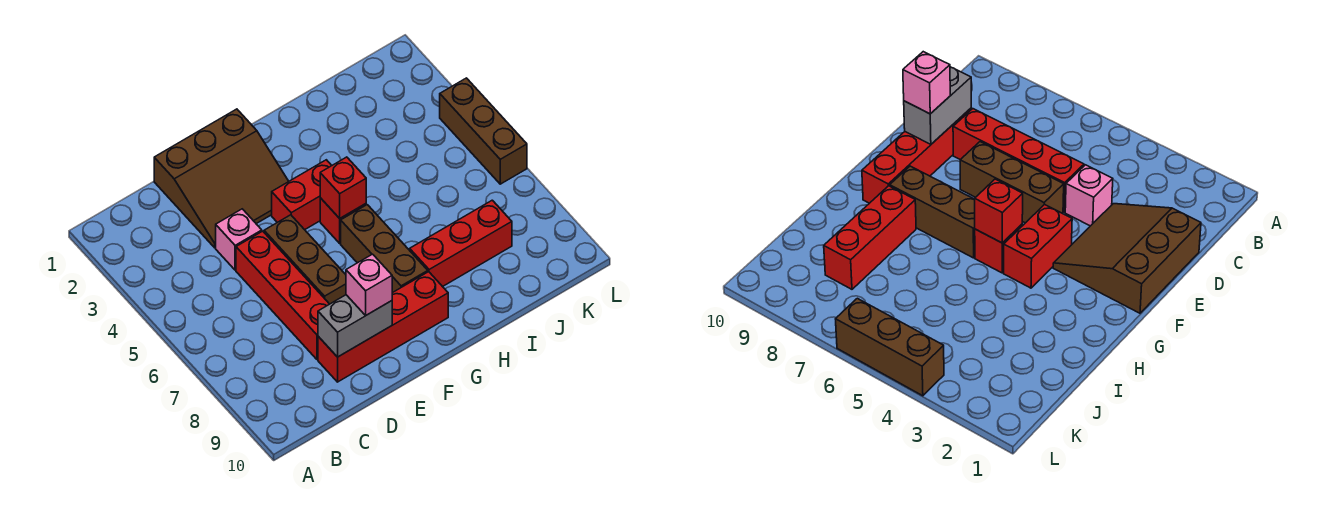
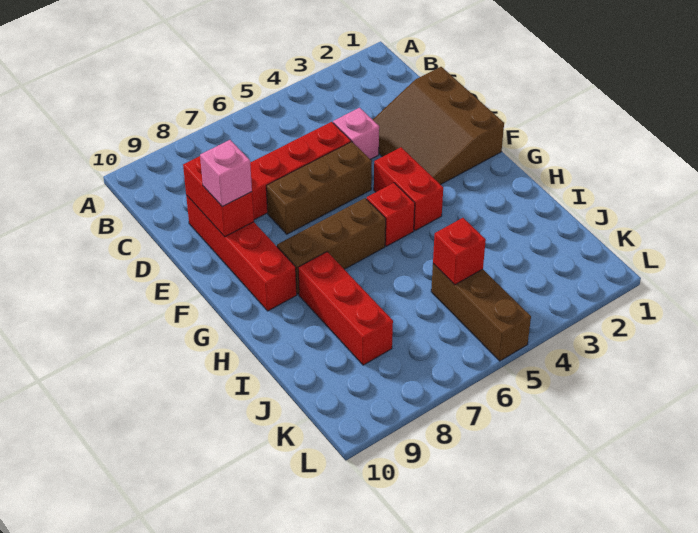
grey 1x2 brick [318,295,392,357] -> red 1x2 brick [183,156,254,237]
red 1x1 brick [320,157,366,218] -> red 1x1 brick moved to [433,218,486,285]
brown 1x3 brick [440,78,527,184] -> brown 1x3 brick turned to [431,264,531,361]

